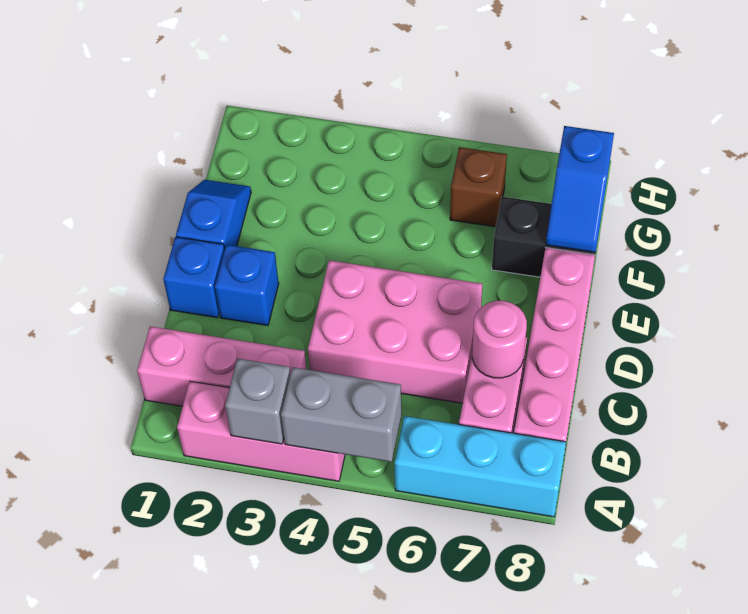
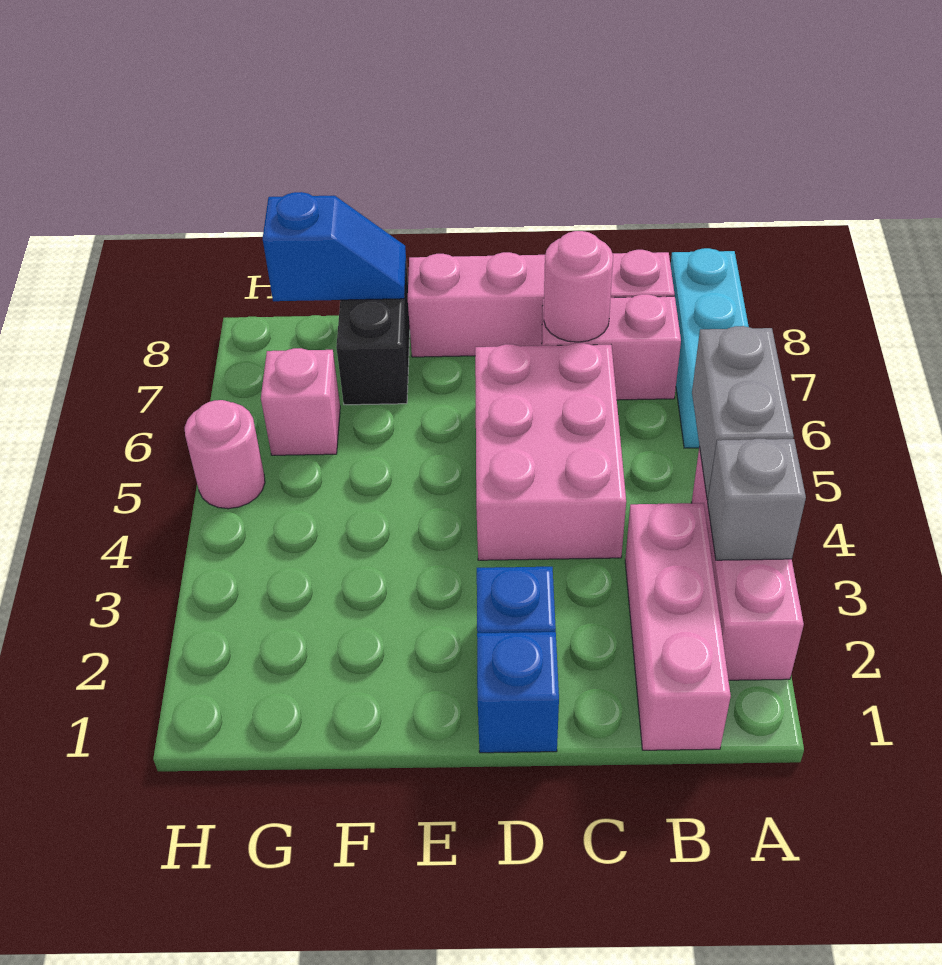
blue 1x2 slope [176,180,251,249] -> none
brown 1x1 brick [450,147,507,227] -> pink 1x1 brick [261,348,340,455]
none -> pink 1x1 round brick [185,400,265,509]

